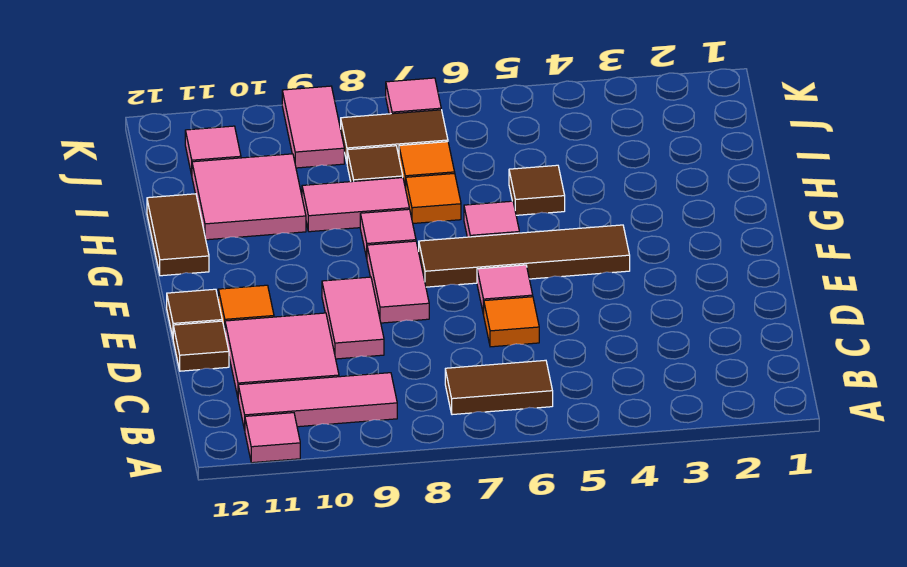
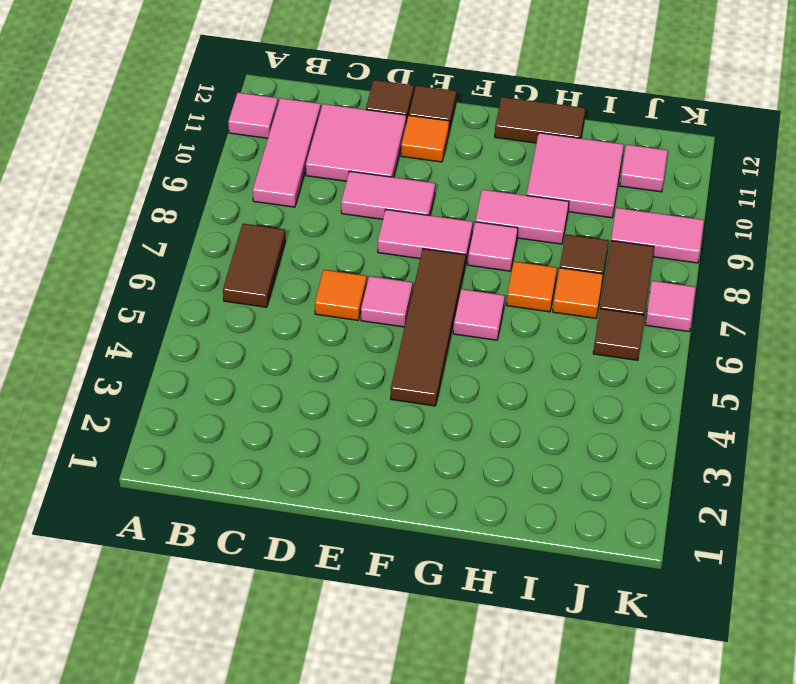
brown 1x1 tile [509,165,565,215] -> brown 1x1 tile moved to [593,309,644,360]
pink 1x2 tile [302,178,409,232] -> pink 1x2 tile turned to [475,189,569,244]

